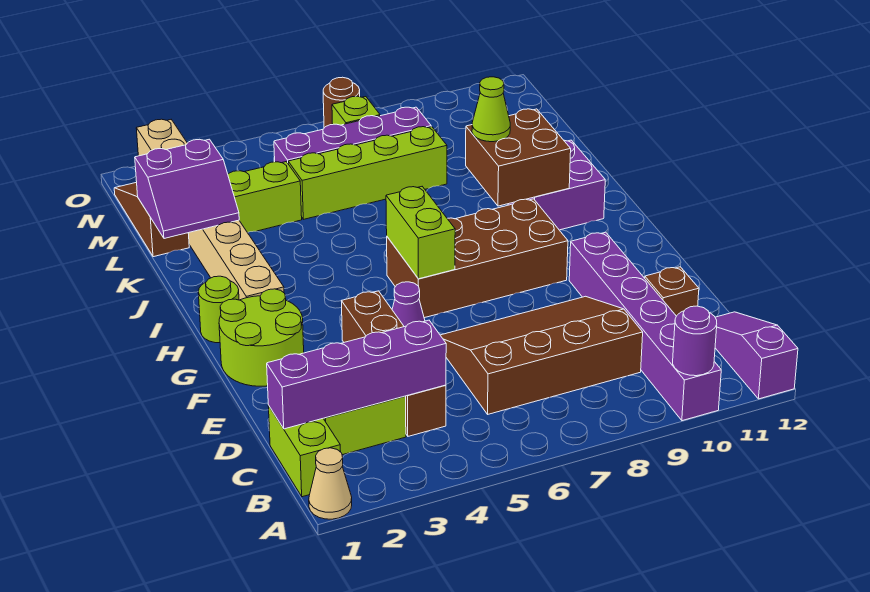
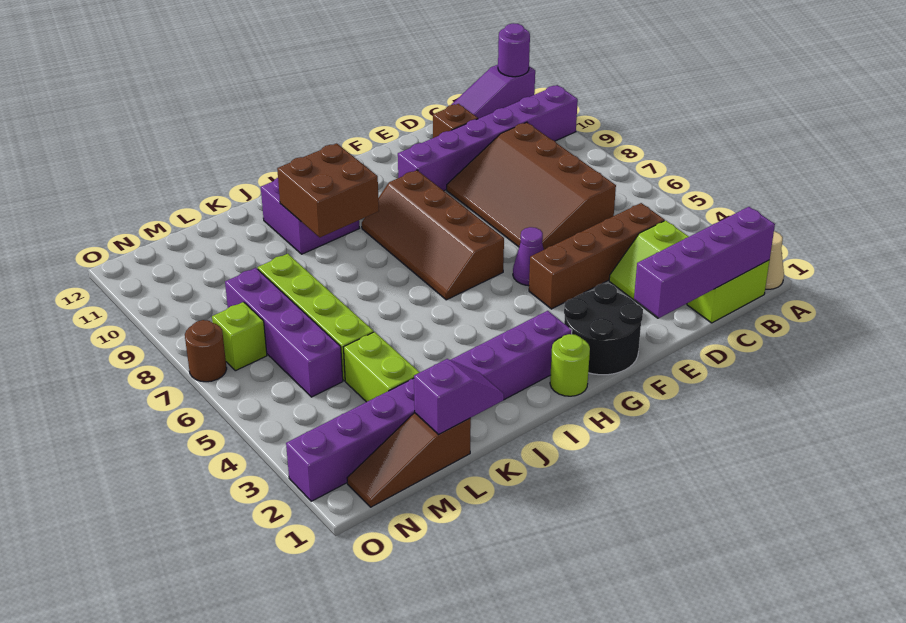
purple 1x1 round brick [673,306,717,376] -> purple 1x1 round brick moved to [498,23,530,77]
purple 1x4 brick [267,320,446,429] -> purple 1x4 brick turned to [634,207,775,318]
lime 2x2 round brick [219,289,304,386] -> black 2x2 round brick [564,283,643,375]
brown 2x4 brick [387,199,568,318] -> brown 2x4 slope [362,170,504,300]
lime 1x2 brick [386,187,455,279] -> none
tan 1x8 brick [136,119,284,300] -> purple 1x8 brick [286,311,572,501]
lime 1x1 cone [472,77,510,142] -> none
purple 2x2 slope [135,139,239,239] -> purple 1x2 slope [414,359,504,434]

